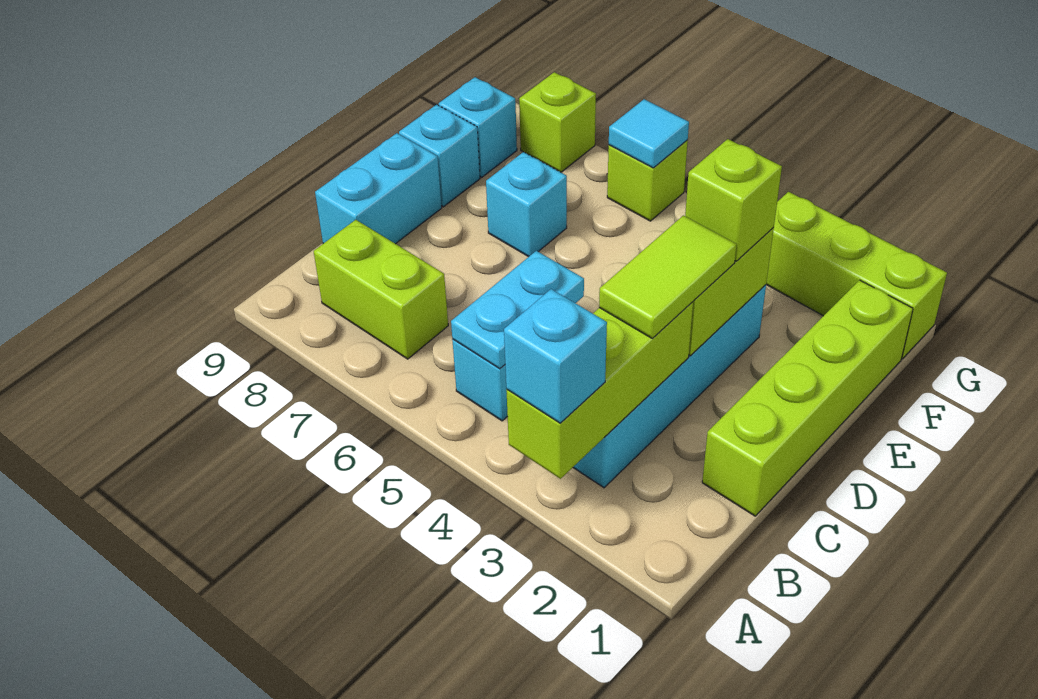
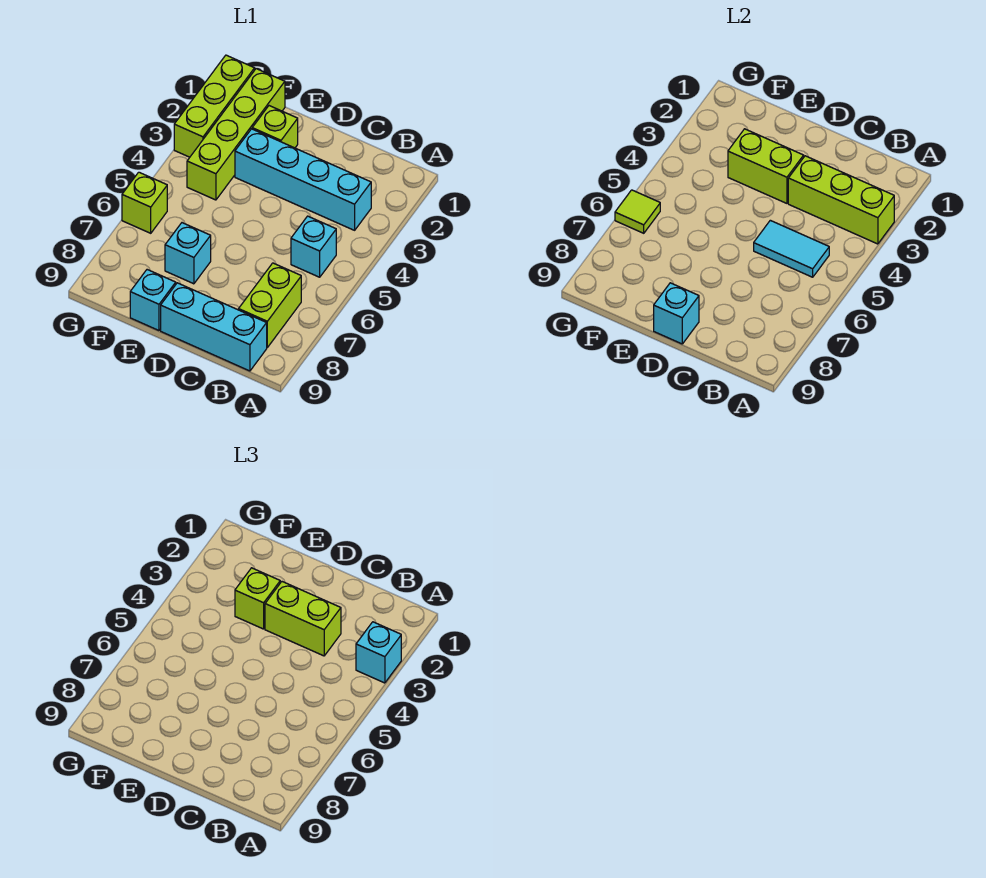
cyan 1x2 plate [451,251,584,369] -> cyan 1x2 tile [754,220,829,277]
lime 1x4 brick [702,280,913,516] -> lime 1x4 brick turned to [187,69,285,200]
lime 1x2 tile [599,216,737,338] -> lime 1x2 brick [265,582,341,656]
cyan 1x2 brick [315,133,442,244] -> cyan 1x3 brick [161,283,267,371]
cyan 1x1 brick [439,77,517,177] -> cyan 1x1 brick moved to [654,283,699,344]
cyan 1x1 tile [609,99,689,168] -> lime 1x1 tile [615,190,660,233]
lime 1x1 brick [519,72,596,172] -> lime 1x1 brick moved to [252,106,298,148]

